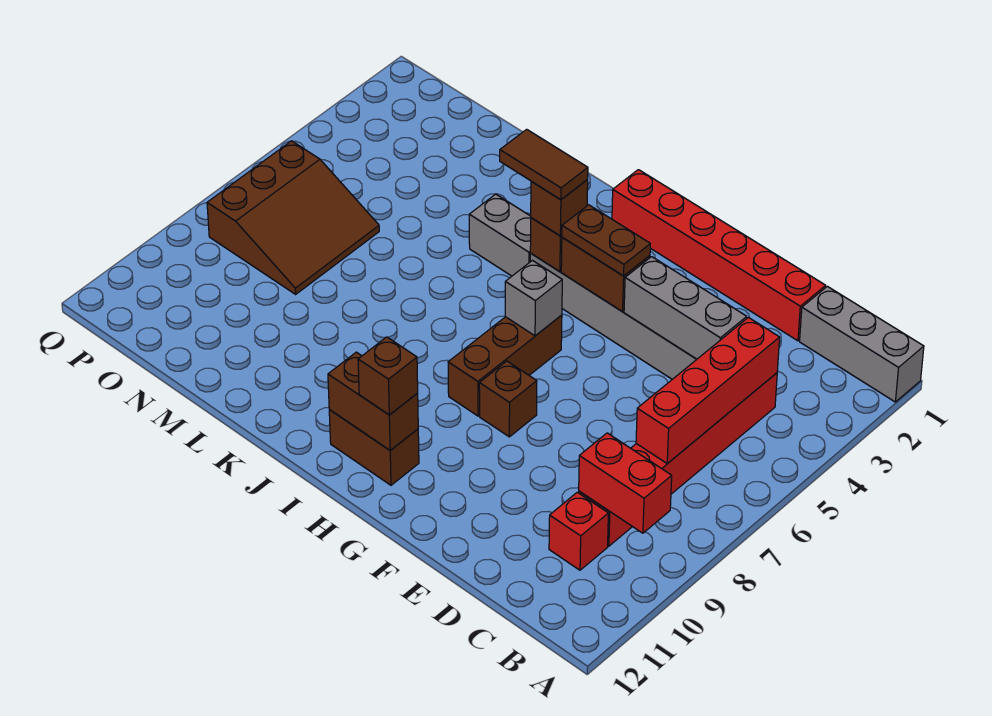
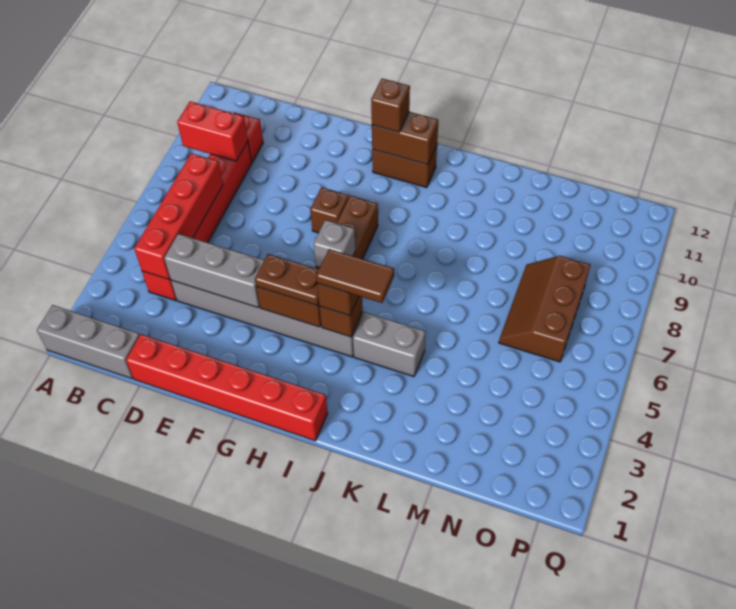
brown 3x3 slope [207,141,379,294] -> brown 2x3 slope [499,256,590,362]

